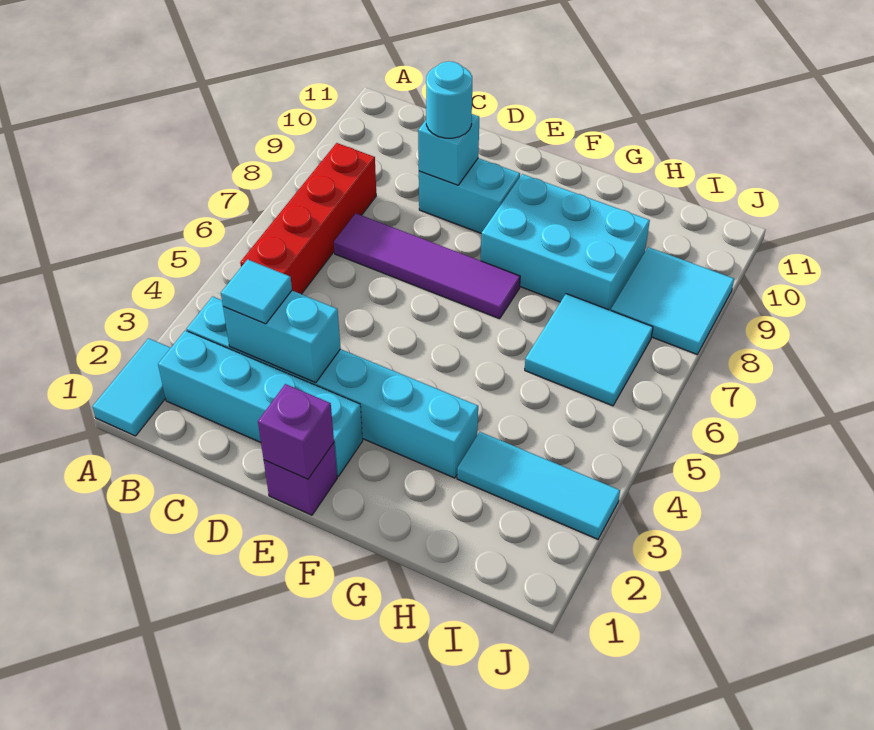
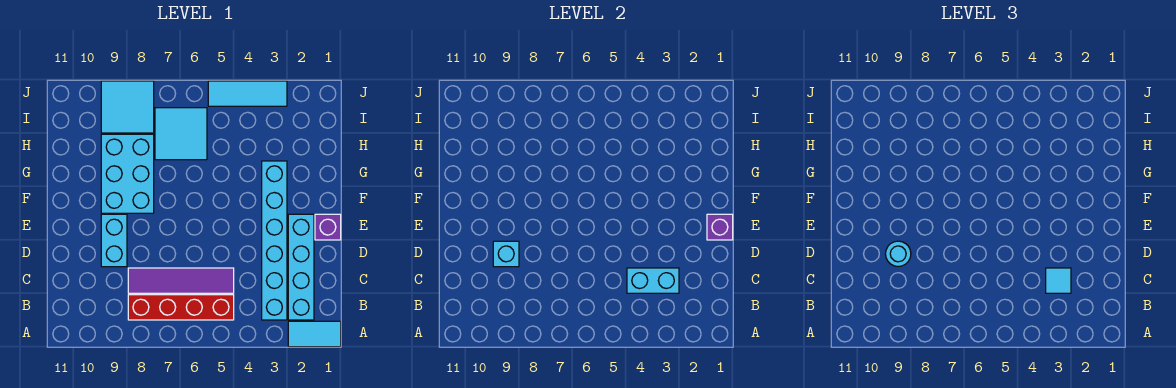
cyan 1x2 brick [223,291,341,383] -> cyan 1x2 brick turned to [627,268,679,293]
purple 1x4 tile [334,213,520,319] -> purple 1x4 tile turned to [128,268,234,293]
cyan 1x3 tile [457,432,620,539] -> cyan 1x3 tile turned to [208,81,287,106]

